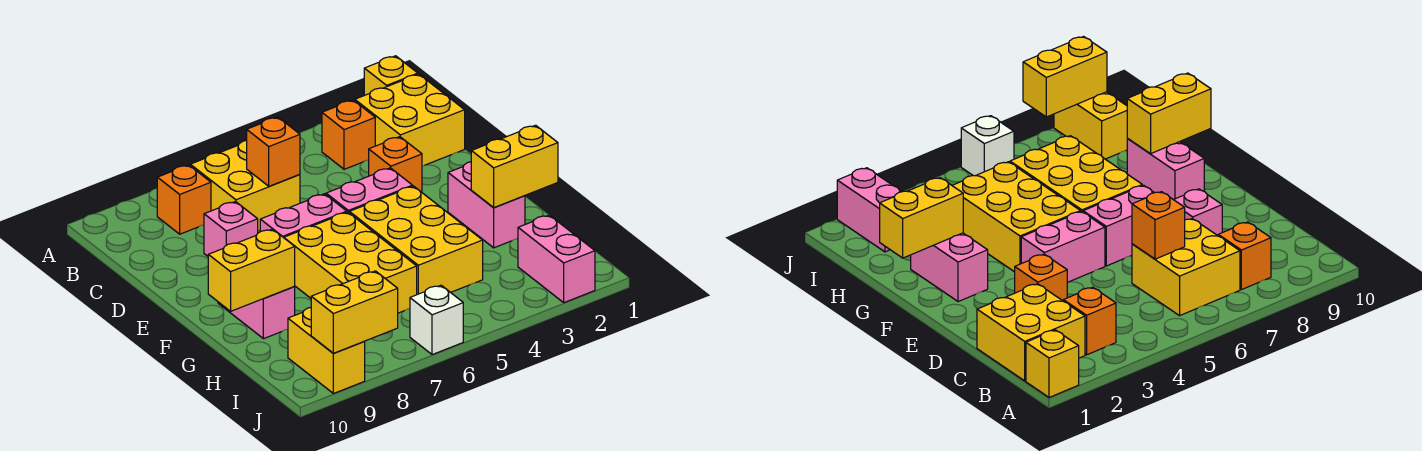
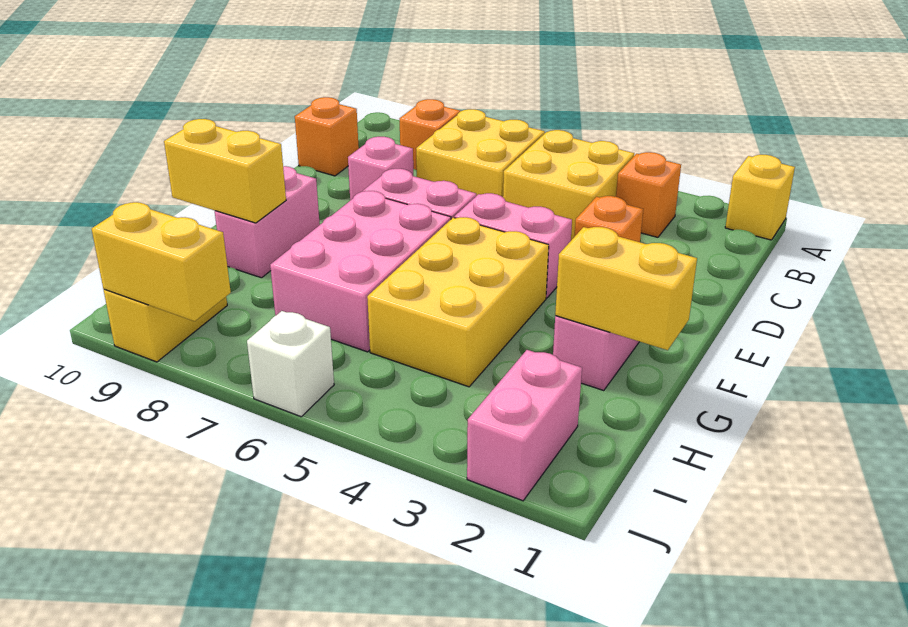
yellow 2x2 brick [355,74,465,166] -> yellow 2x2 brick moved to [503,130,634,240]
orange 1x1 brick [247,117,300,186] -> orange 1x1 brick moved to [295,97,359,176]
yellow 2x3 brick [284,212,417,313] -> pink 2x3 brick [270,191,451,352]

